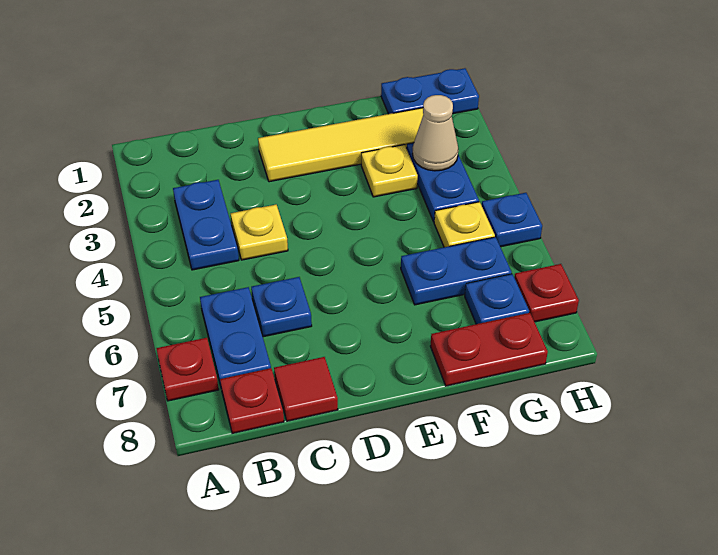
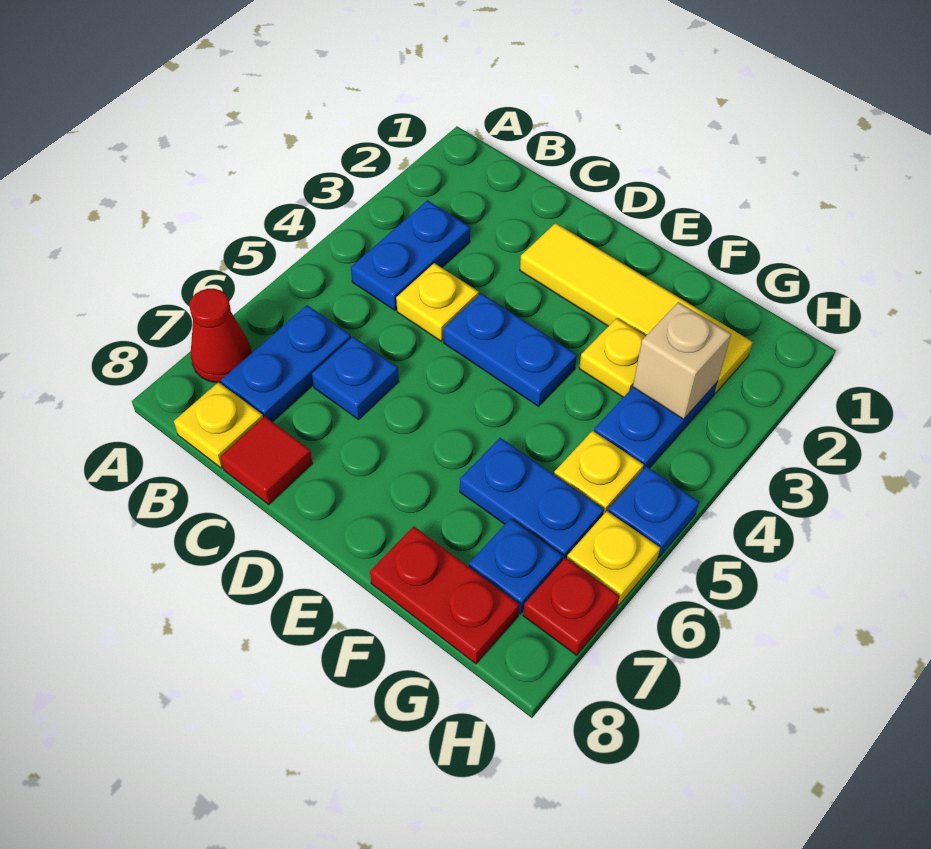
red 1x1 plate [156,338,219,401] -> red 1x1 cone [190,289,252,383]
red 1x1 plate [220,368,284,433] -> yellow 1x1 plate [174,382,263,468]
blue 1x2 plate [381,68,479,114] -> blue 1x2 plate moved to [443,293,577,406]
tan 1x1 cone [412,95,458,171] -> tan 1x1 brick [633,302,731,419]
none -> yellow 1x1 plate [567,511,660,606]

